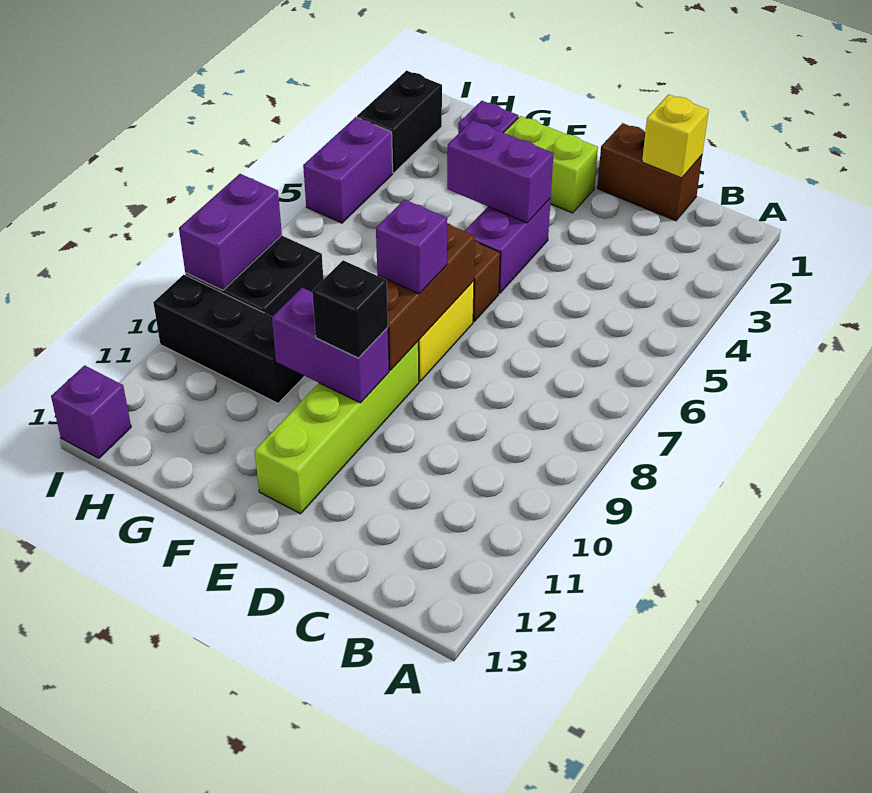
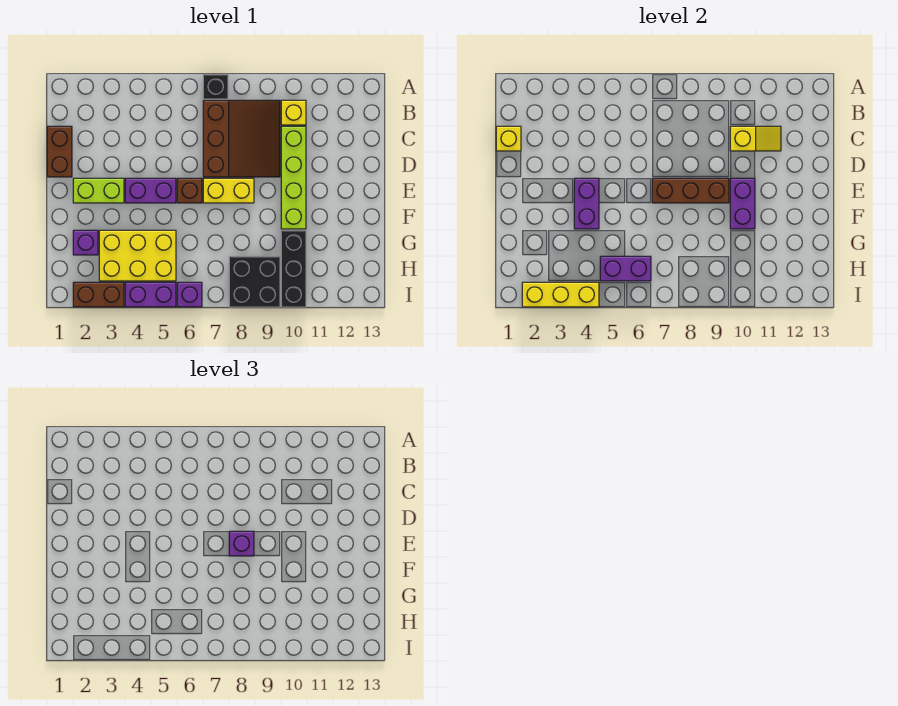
none -> brown 3x3 slope [203,100,280,177]
none -> yellow 1x1 brick [281,100,306,125]
none -> yellow 1x2 slope [730,126,781,151]
lime 1x2 brick [504,116,598,213] -> lime 1x2 brick turned to [73,178,124,203]
lime 1x4 brick [255,341,419,514] -> lime 1x4 brick turned to [281,126,306,229]
black 1x1 brick [312,260,388,358] -> black 1x1 brick moved to [203,74,228,99]
none -> yellow 2x3 brick [99,230,176,281]
black 1x2 brick [357,71,442,173] -> brown 1x2 brick [73,282,124,307]
none -> yellow 1x3 brick [522,282,599,307]
purple 1x2 brick [179,174,282,290] -> purple 1x2 brick moved to [600,256,651,281]
purple 1x1 brick [51,365,131,458] -> purple 1x1 brick moved to [177,282,202,307]

